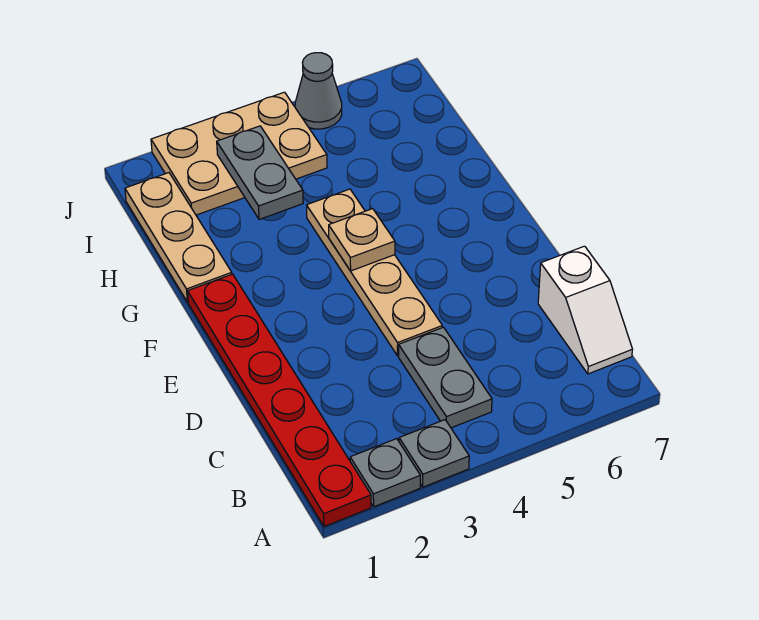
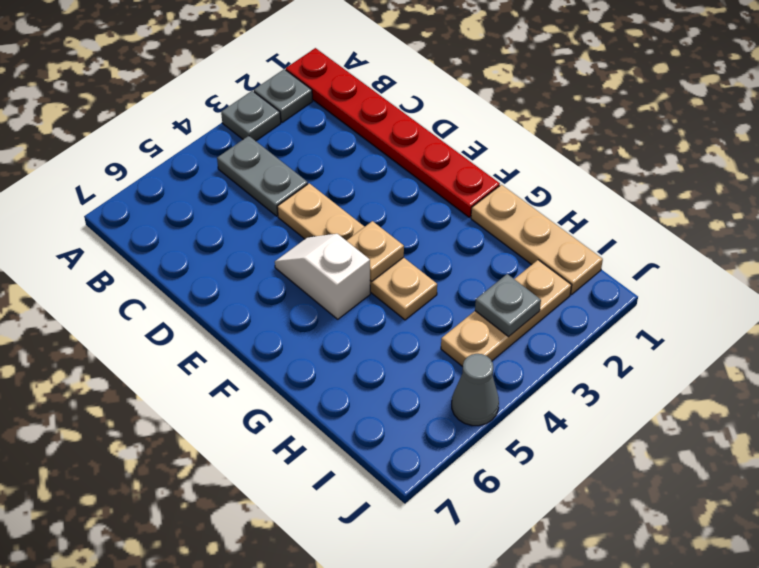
white 1x2 slope [538,246,632,374] -> white 1x2 slope moved to [275,234,370,319]
grey 1x2 plate [217,126,303,219] -> grey 1x1 plate [475,274,541,337]
tan 2x3 plate [151,92,327,215] -> tan 1x3 plate [441,260,572,367]

